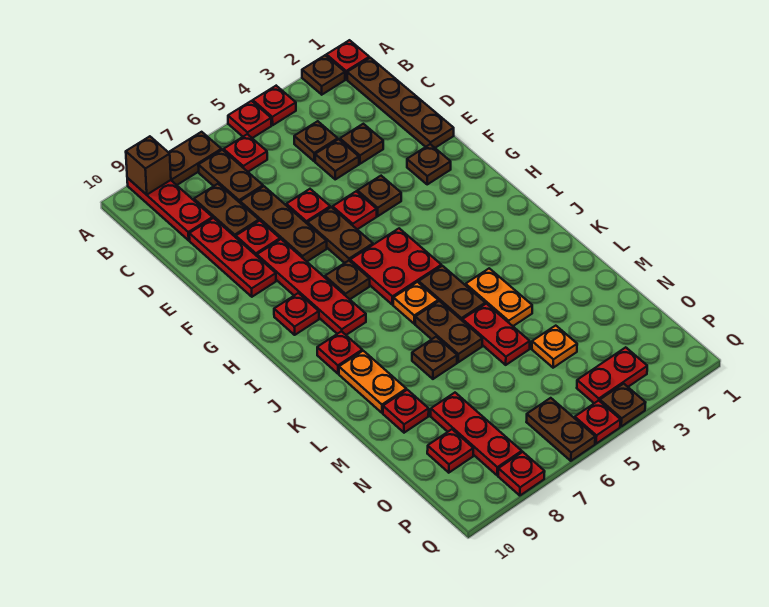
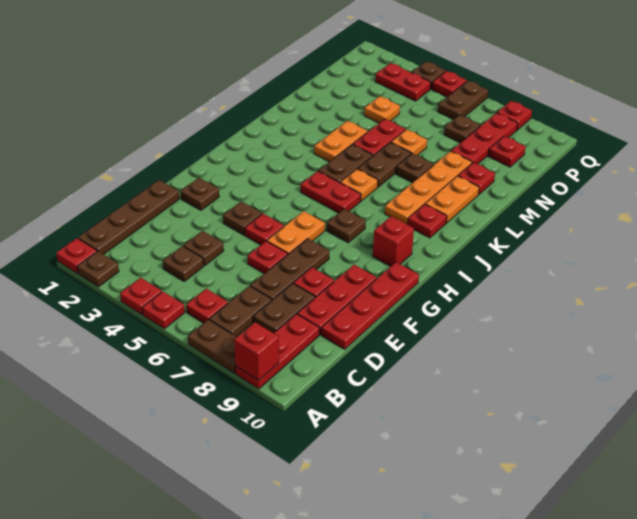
brown 1x1 brick [126,136,171,195] -> red 1x1 brick [234,322,279,380]
brown 1x1 plate [340,124,383,164] -> brown 1x1 plate moved to [444,115,480,143]
brown 1x2 plate [307,207,373,263] -> orange 1x2 plate [267,211,325,254]
red 1x4 plate [257,239,366,335] -> red 1x4 plate moved to [321,262,419,349]
red 2x2 plate [350,228,441,305] -> red 1x2 plate [301,171,361,213]
red 1x1 plate [274,293,319,335] -> red 1x1 brick [373,216,414,266]
none -> orange 1x4 plate [385,151,472,225]
none -> orange 1x1 plate [391,129,427,155]

